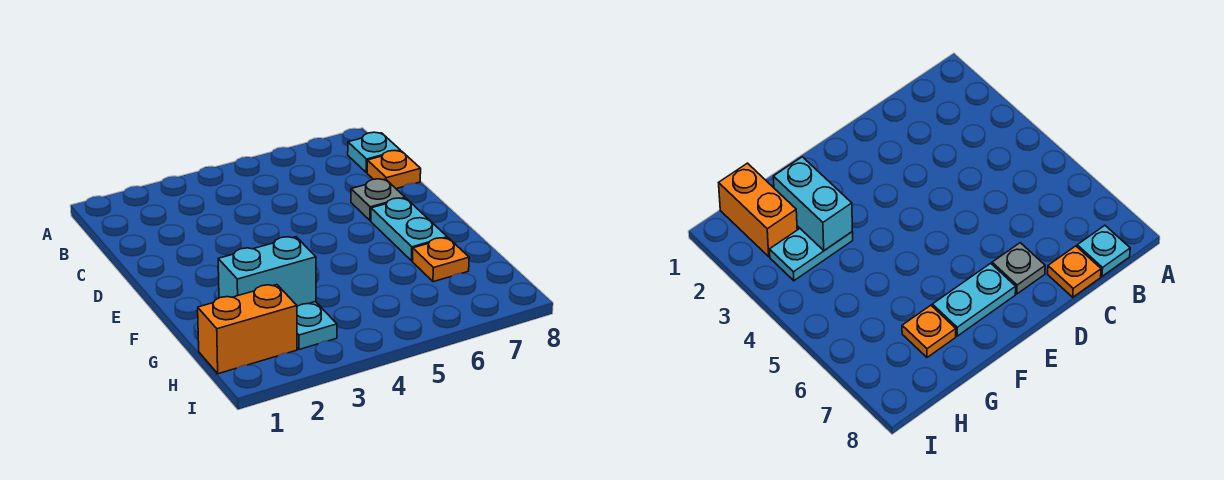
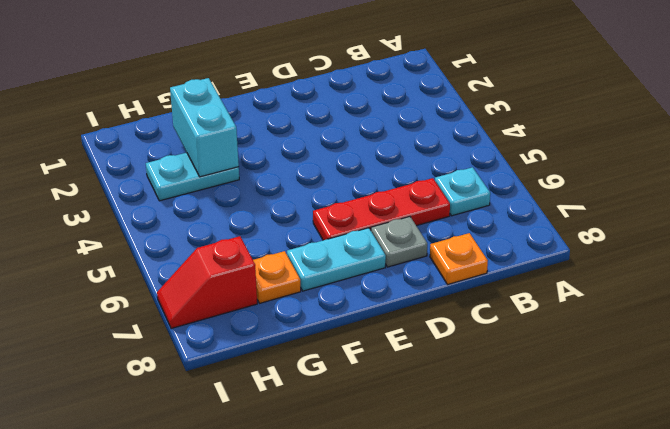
cyan 1x1 plate [348,132,400,173] -> cyan 1x1 plate moved to [435,167,490,216]
none -> red 1x3 plate [313,178,450,240]
orange 1x2 brick [198,285,297,374] -> none
none -> red 1x2 slope [157,236,257,329]

